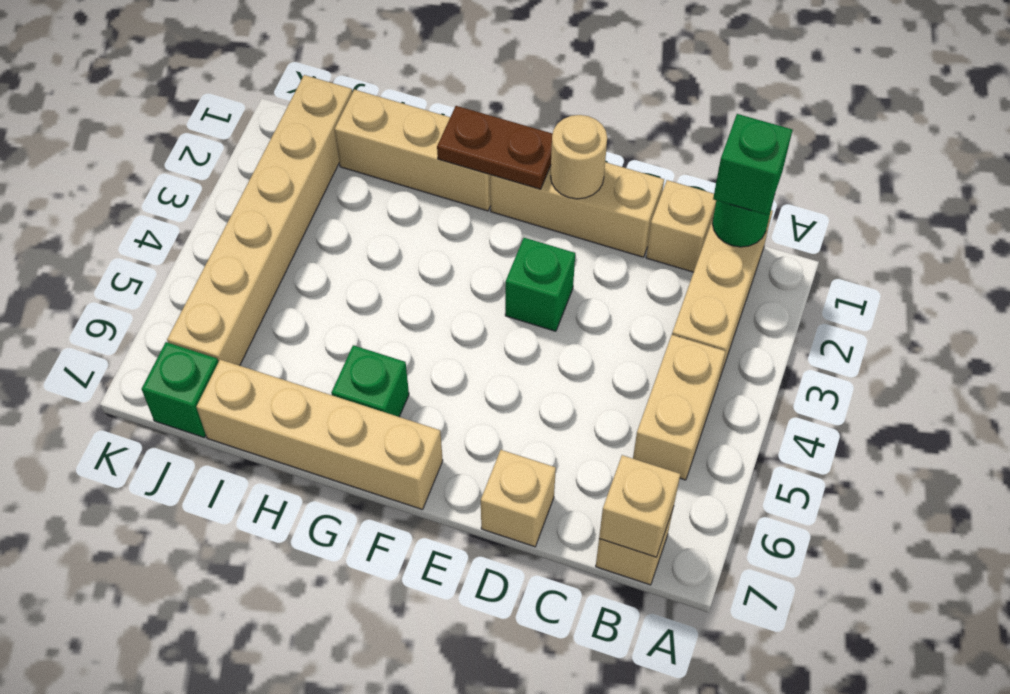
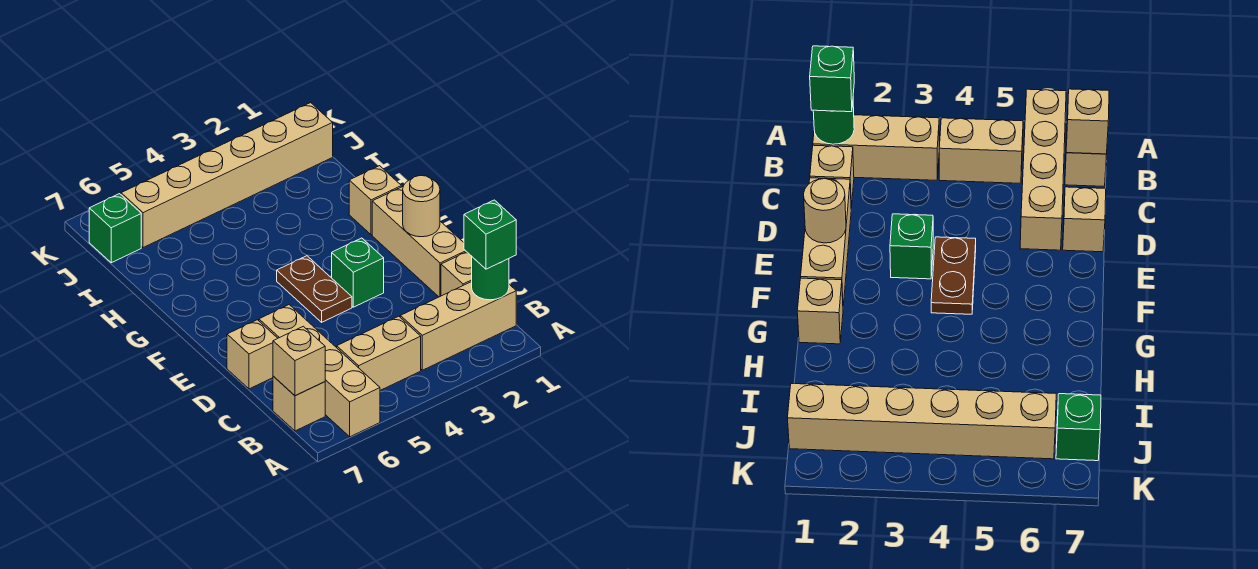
brown 1x2 plate [437,106,553,189] -> brown 1x2 plate moved to [277,256,352,322]
tan 1x4 brick [196,359,443,510] -> tan 1x4 brick moved to [259,305,380,437]
tan 1x3 brick [335,90,491,211] -> tan 1x1 brick [349,166,401,235]
green 1x1 brick [331,345,409,417] -> none

